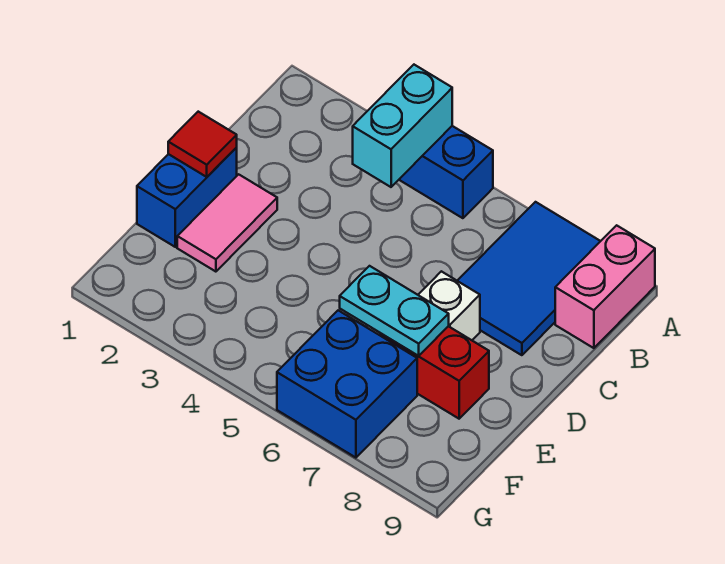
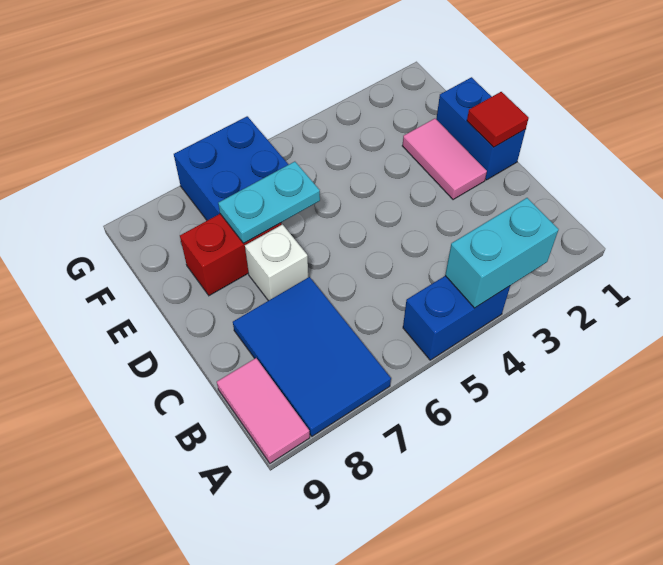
cyan 1x2 brick [353,65,452,187] -> cyan 1x2 brick turned to [445,198,559,308]
pink 1x2 brick [555,225,655,348] -> pink 1x2 tile [217,358,310,463]

